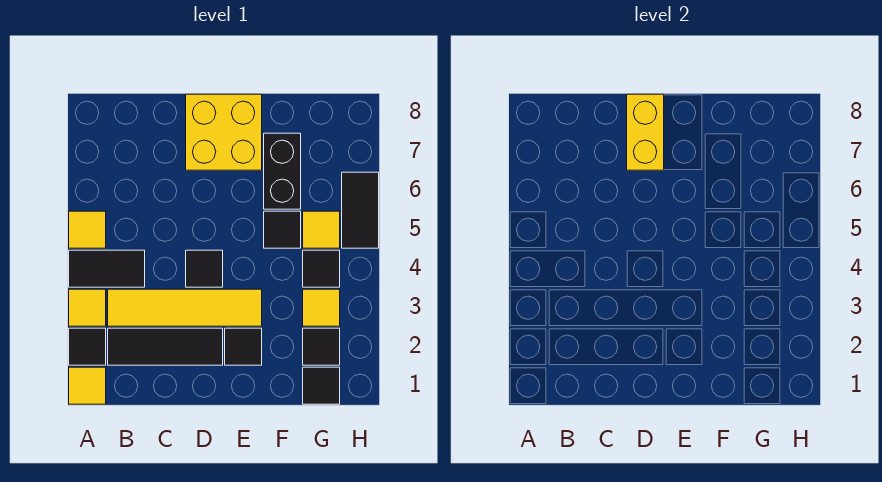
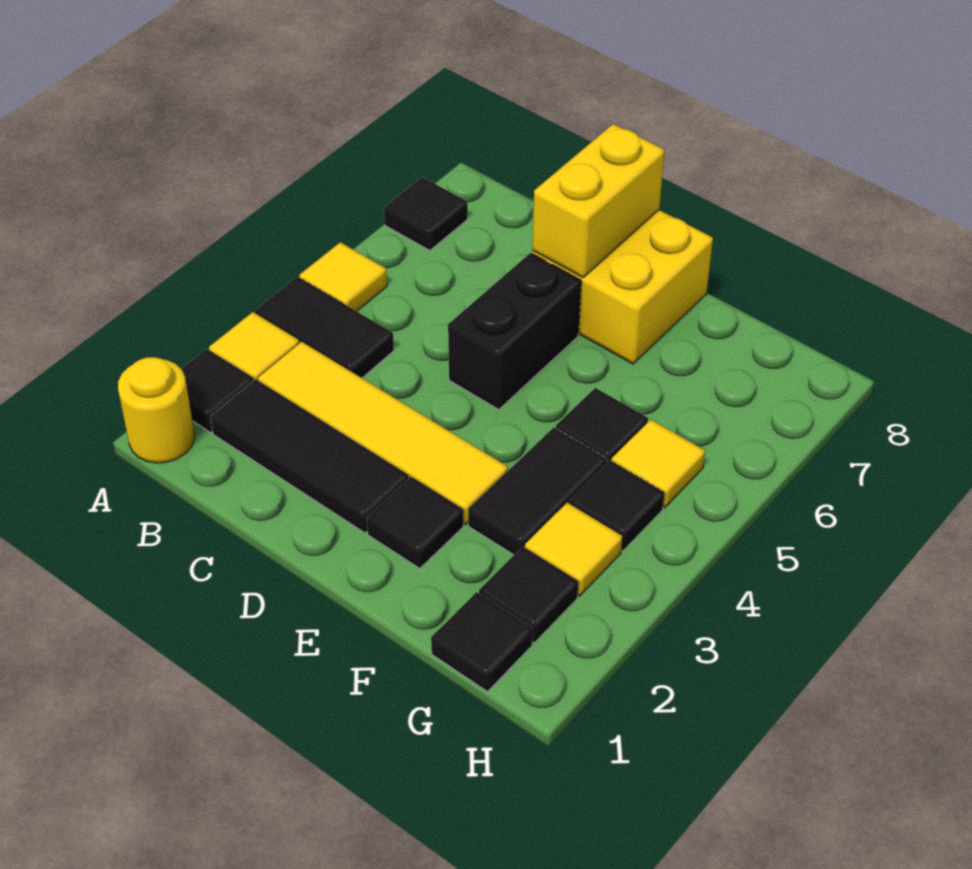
yellow 1x1 tile [69,367,106,404] -> yellow 1x1 round brick [118,357,194,463]
black 1x1 tile [186,250,223,287] -> black 1x1 tile moved to [384,177,468,250]
black 1x2 brick [264,133,301,209] -> black 1x2 brick moved to [448,253,581,409]
black 1x2 tile [342,172,379,248] -> black 1x2 tile moved to [468,427,607,555]

